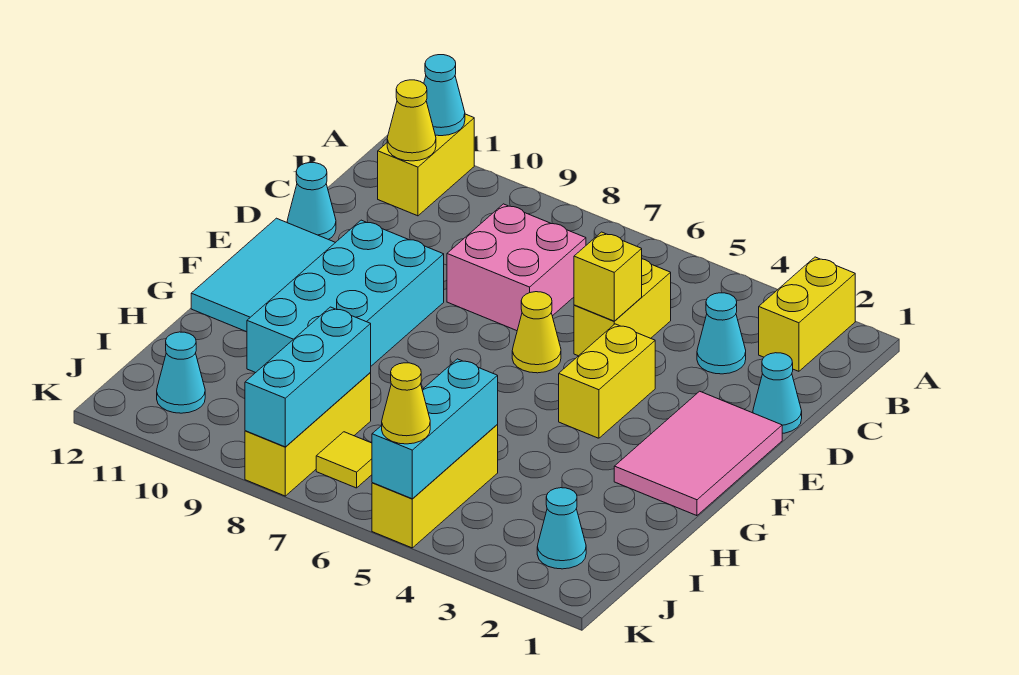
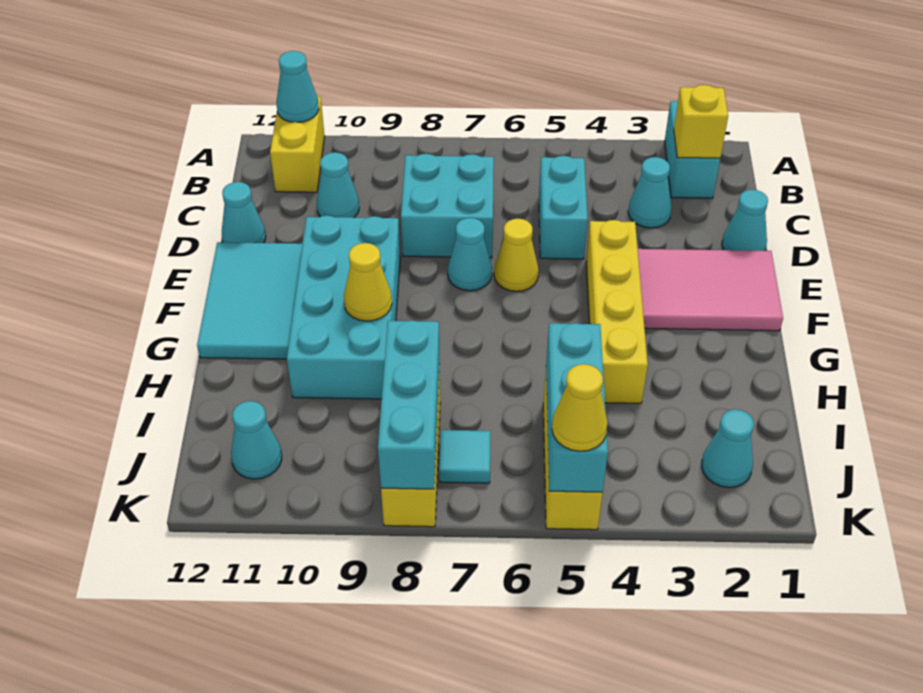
yellow 1x2 brick [759,257,855,371] -> cyan 1x2 brick [665,101,720,198]
yellow 1x1 cone [387,80,436,161] -> yellow 1x1 cone moved to [344,243,392,321]
yellow 1x2 brick [574,259,671,356] -> cyan 1x2 brick [539,156,588,259]
pink 2x2 brick [447,204,586,331] -> cyan 2x2 brick [401,154,494,258]
none -> cyan 1x1 cone [317,152,359,218]
yellow 1x1 brick [574,232,642,321] -> yellow 1x1 brick moved to [674,85,728,158]
pink 2x3 tile [614,391,782,516] -> pink 2x3 tile turned to [638,249,783,331]
yellow 1x2 brick [559,324,655,438] -> yellow 1x4 brick [586,220,648,403]
none -> cyan 1x1 cone [448,218,492,291]
yellow 1x1 tile [316,432,372,488] -> cyan 1x1 tile [439,430,490,483]

